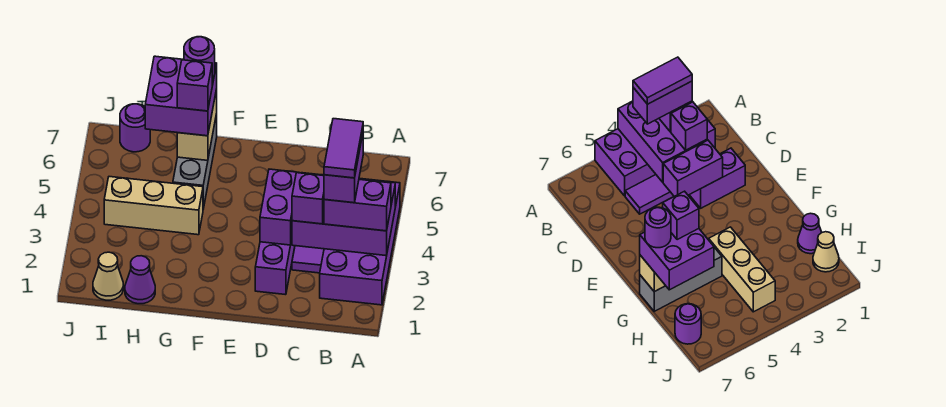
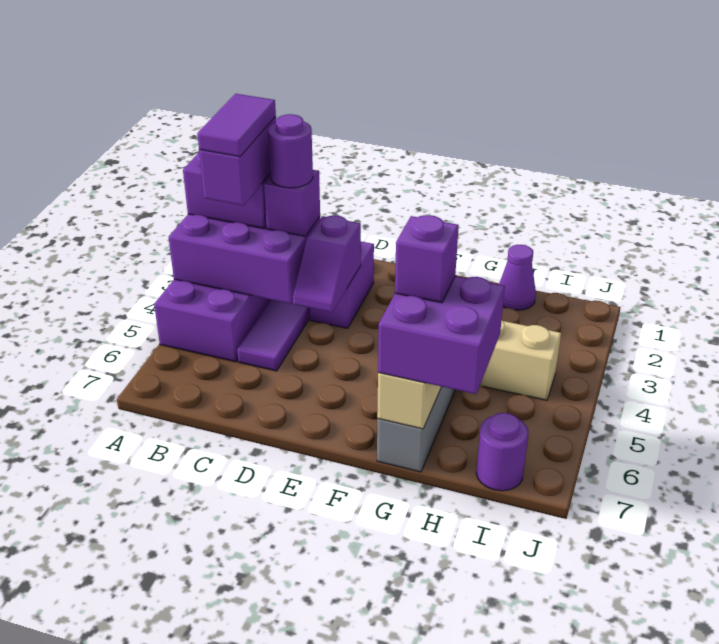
purple 1x2 brick [260,169,299,245] -> purple 1x2 slope [293,215,361,312]
purple 1x1 round brick [184,37,215,79] -> purple 1x1 round brick moved to [268,114,313,188]
tan 1x1 cone [93,252,123,300] -> none

